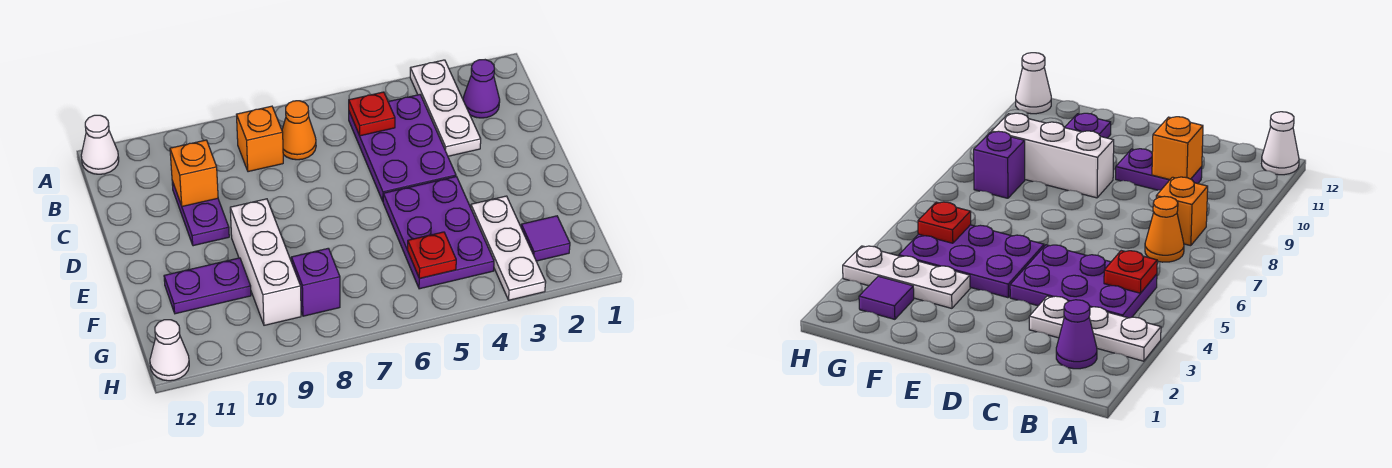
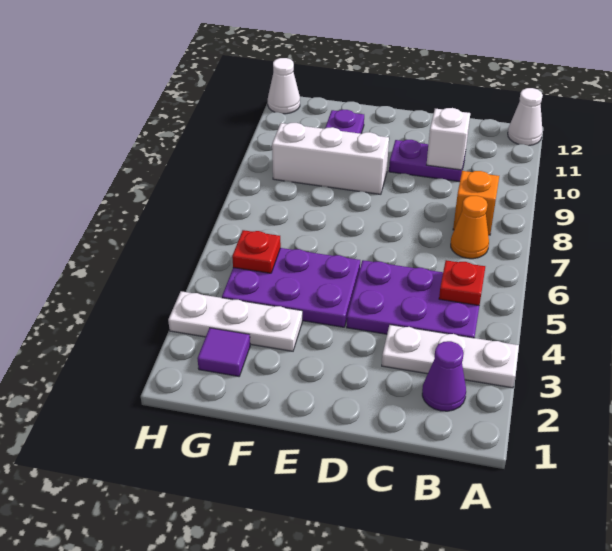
orange 1x1 brick [170,140,218,206] -> white 1x1 brick [427,108,470,170]
purple 1x1 brick [291,248,340,316] -> none

